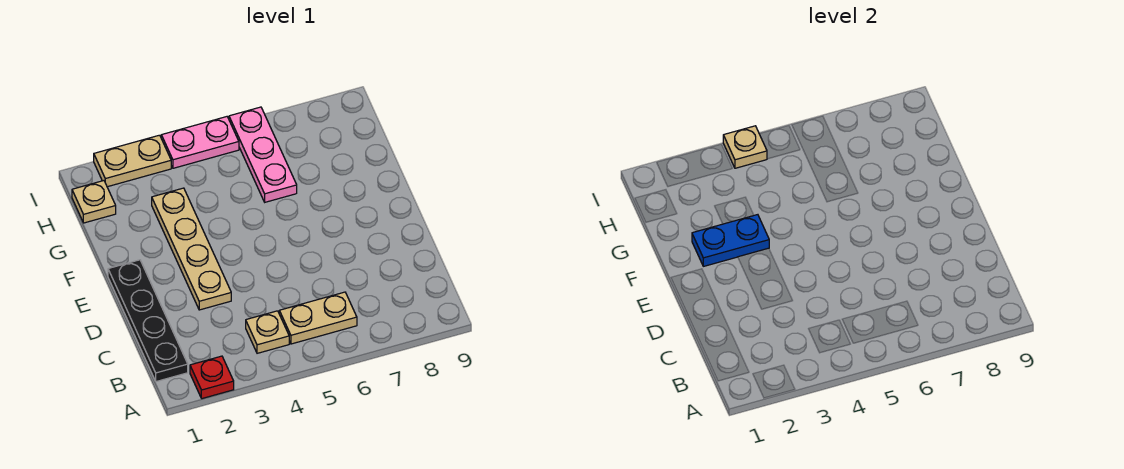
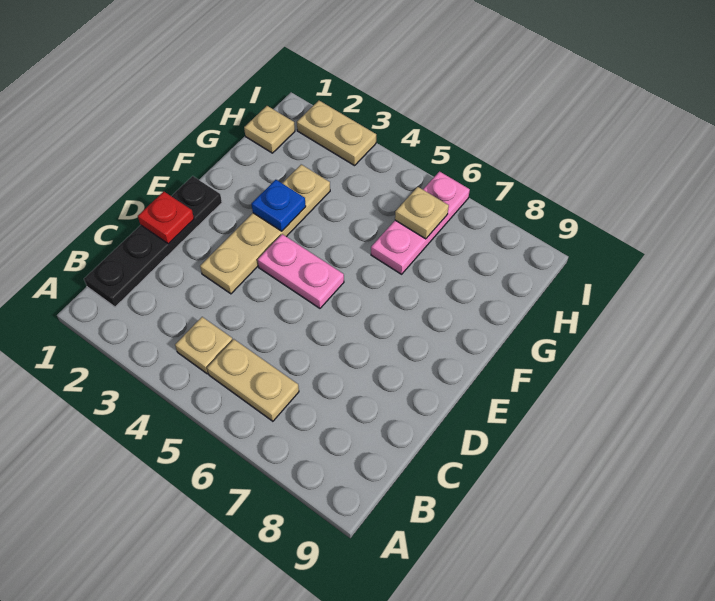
red 1x1 plate [190,356,234,399] -> red 1x1 plate moved to [138,192,194,244]
blue 1x2 plate [692,215,769,266] -> blue 1x1 plate [251,180,306,231]
pink 1x2 plate [161,117,239,168] -> pink 1x2 plate moved to [258,234,344,308]
tan 1x1 plate [723,126,767,168] -> tan 1x1 plate moved to [395,187,449,239]

